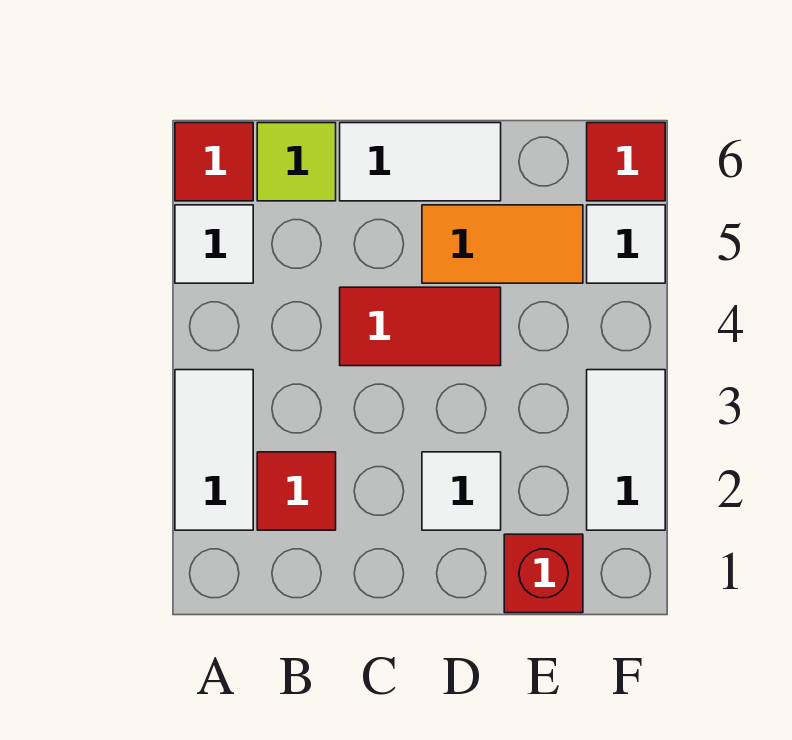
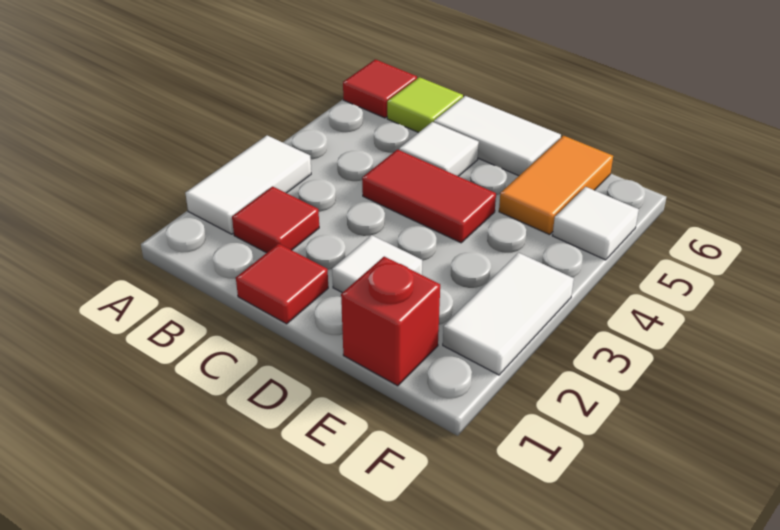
white 1x1 tile [175,205,253,283] -> white 1x1 tile moved to [399,122,479,176]
orange 1x2 tile [422,205,583,283] -> orange 1x2 tile turned to [499,136,613,235]
red 1x1 tile [587,123,665,201] -> red 1x1 tile moved to [236,244,328,324]

